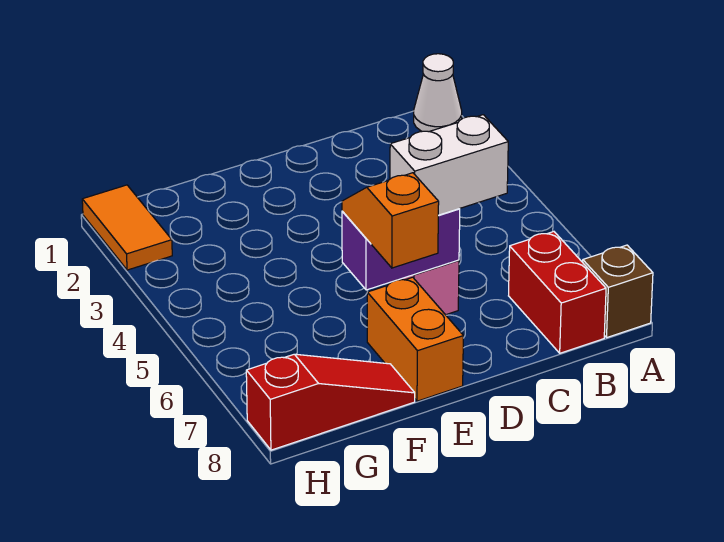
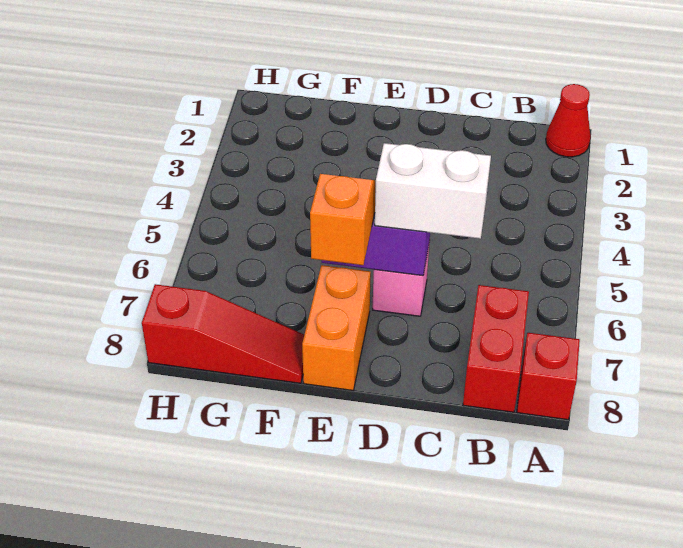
white 1x1 cone [414,54,462,132] -> red 1x1 cone [546,84,591,157]
brown 1x1 brick [583,245,653,337] -> red 1x1 brick [517,333,580,420]
orange 1x2 tile [82,185,172,270] -> none

